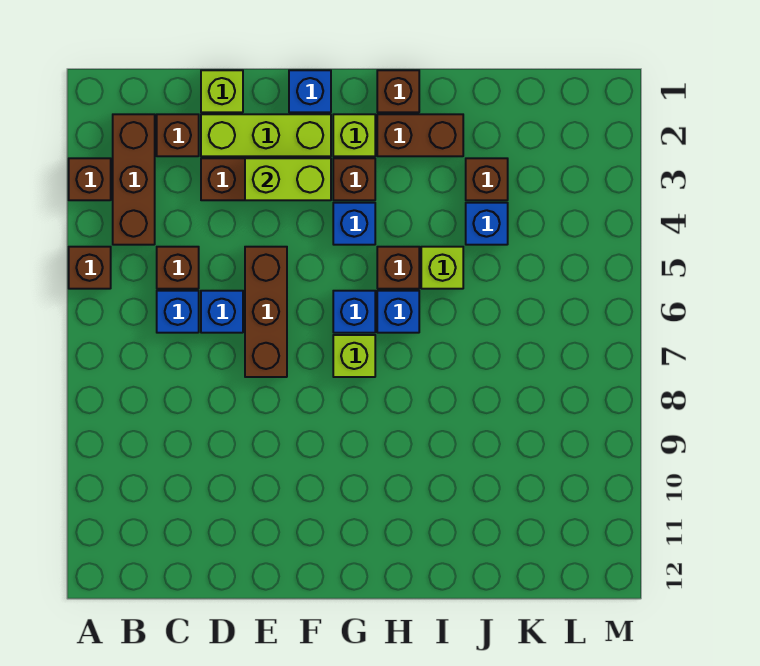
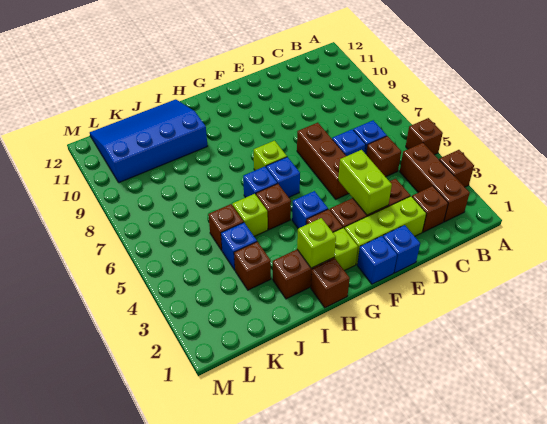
lime 1x1 brick [201,70,243,112] -> lime 1x1 brick moved to [297,218,336,268]
none -> blue 1x1 brick [383,225,420,273]
lime 1x2 brick [245,158,331,200] -> lime 1x2 brick turned to [338,150,392,215]
none -> blue 3x4 slope [90,99,207,183]
none -> brown 1x1 brick [208,204,244,250]

